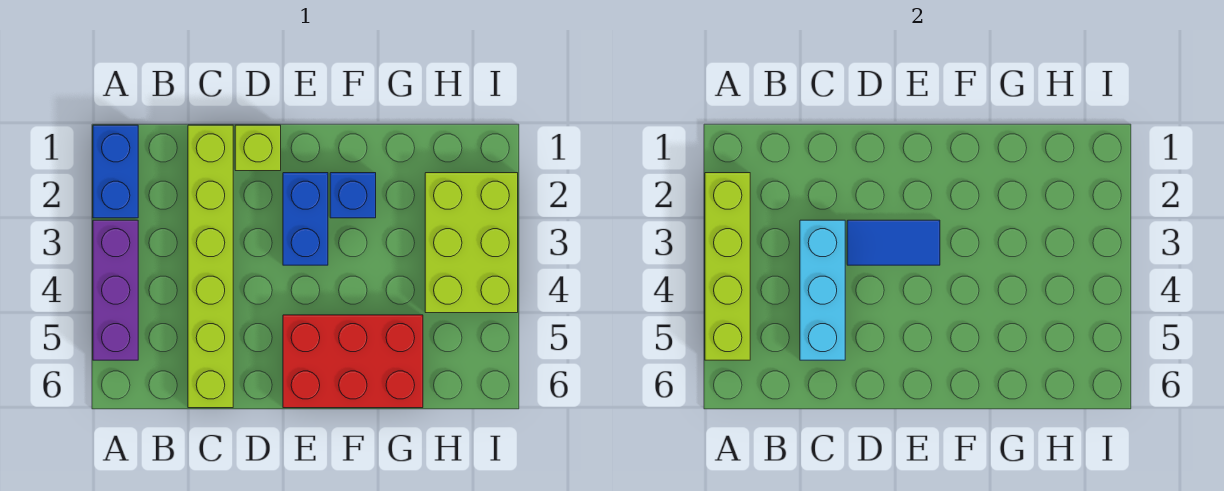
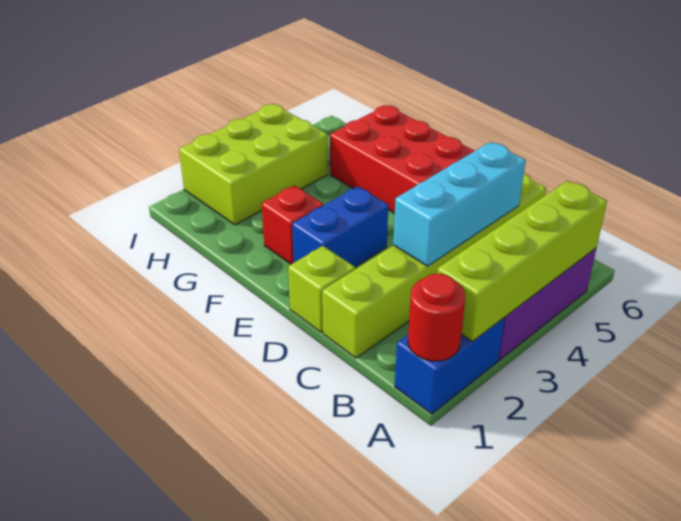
none -> red 1x1 round brick [408,274,465,361]
blue 1x2 tile [847,220,940,265] -> none
blue 1x1 brick [330,173,376,218] -> red 1x1 brick [262,186,323,264]

